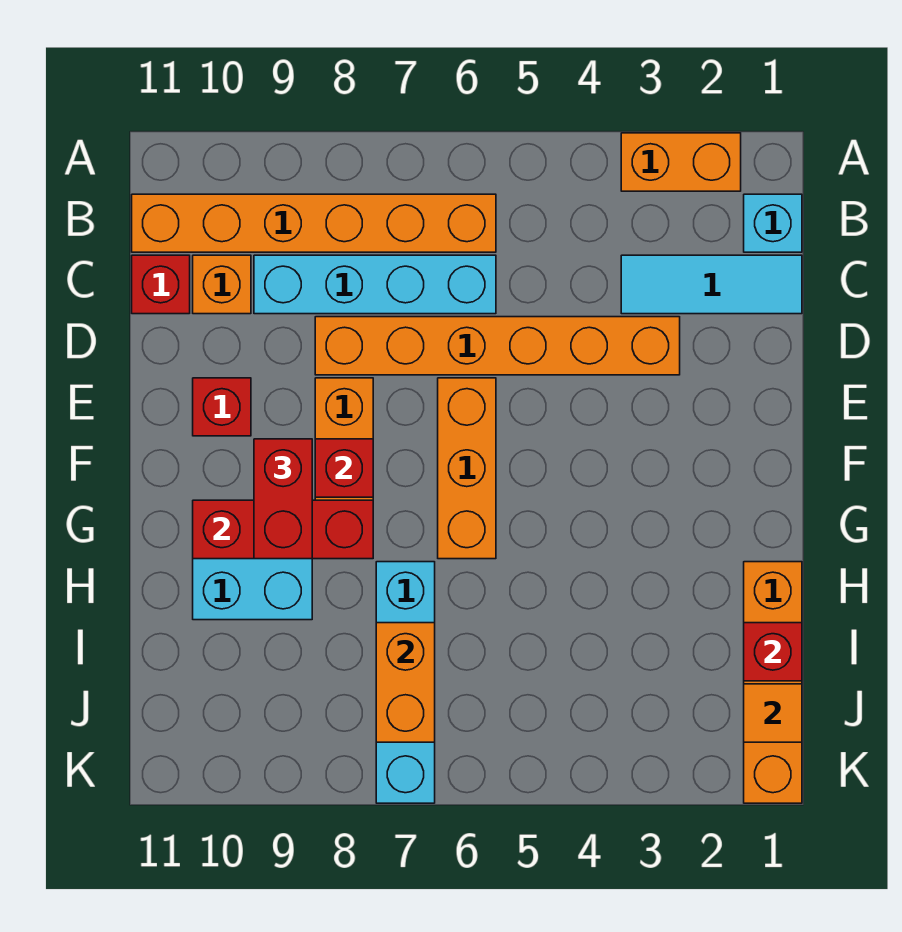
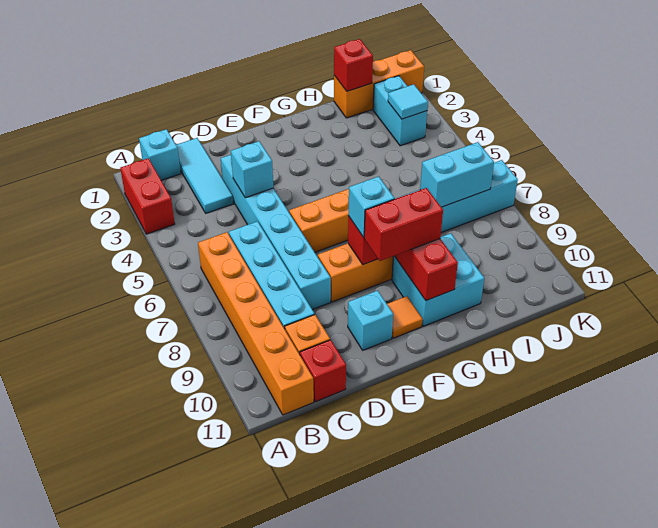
orange 1x2 brick [621,133,741,191] -> red 1x2 brick [120,158,175,234]
orange 1x6 brick [315,317,680,375] -> cyan 1x6 brick [221,155,331,310]
none -> cyan 1x1 brick [231,141,273,198]
red 1x1 brick [193,378,251,436] -> cyan 1x1 brick [348,291,393,350]
none -> cyan 1x1 brick [348,176,395,237]
orange 1x4 brick [744,562,802,803] -> orange 1x3 brick [334,50,424,118]
orange 1x2 brick [376,623,435,742] -> cyan 1x2 brick [420,142,494,207]
orange 1x1 tile [744,684,802,742] -> orange 1x1 tile moved to [387,296,423,338]
none -> cyan 1x2 brick [373,76,427,146]
none -> cyan 1x1 tile [388,84,428,119]

